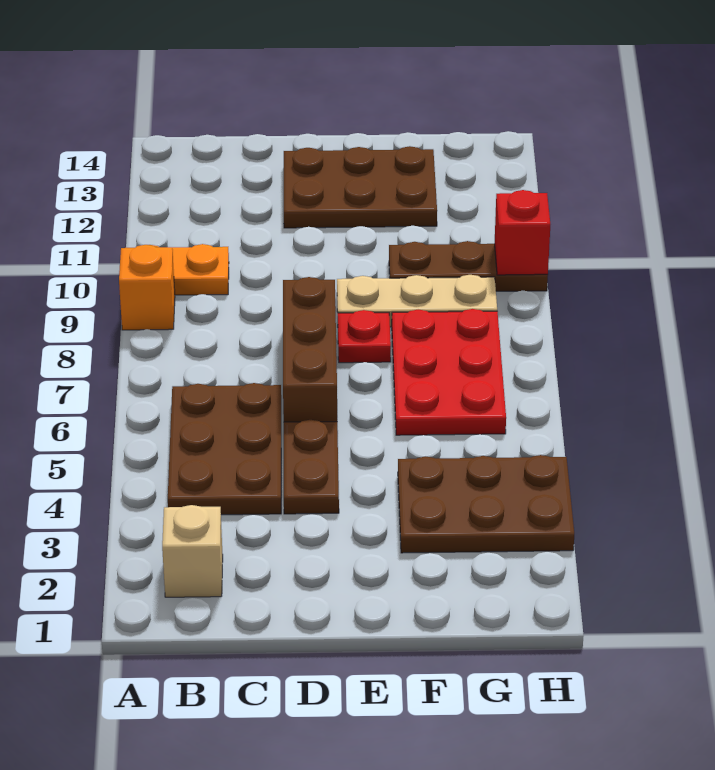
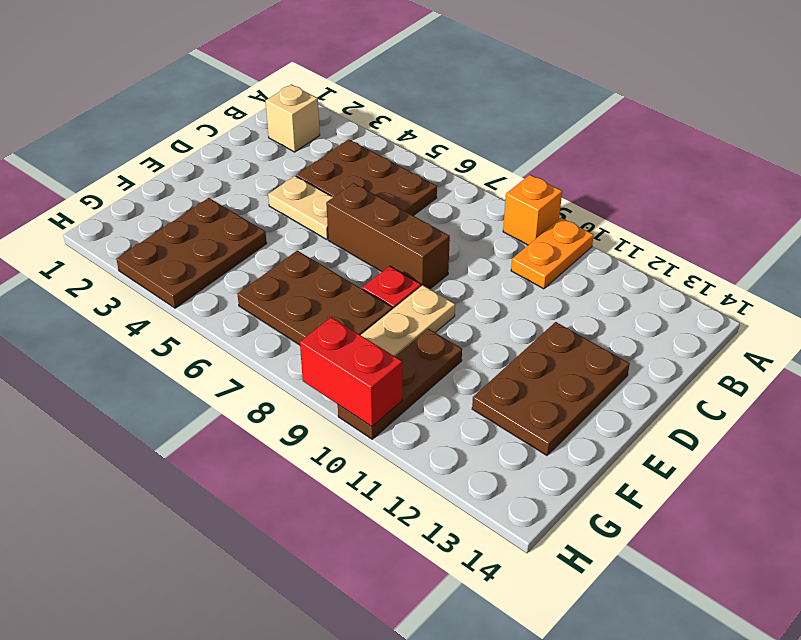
brown 1x2 plate [284,420,339,514] -> tan 1x2 plate [268,176,333,240]
red 2x3 plate [392,309,506,435] -> brown 2x3 plate [238,251,392,345]
red 1x1 brick [495,190,550,275] -> red 1x2 brick [300,317,402,427]

